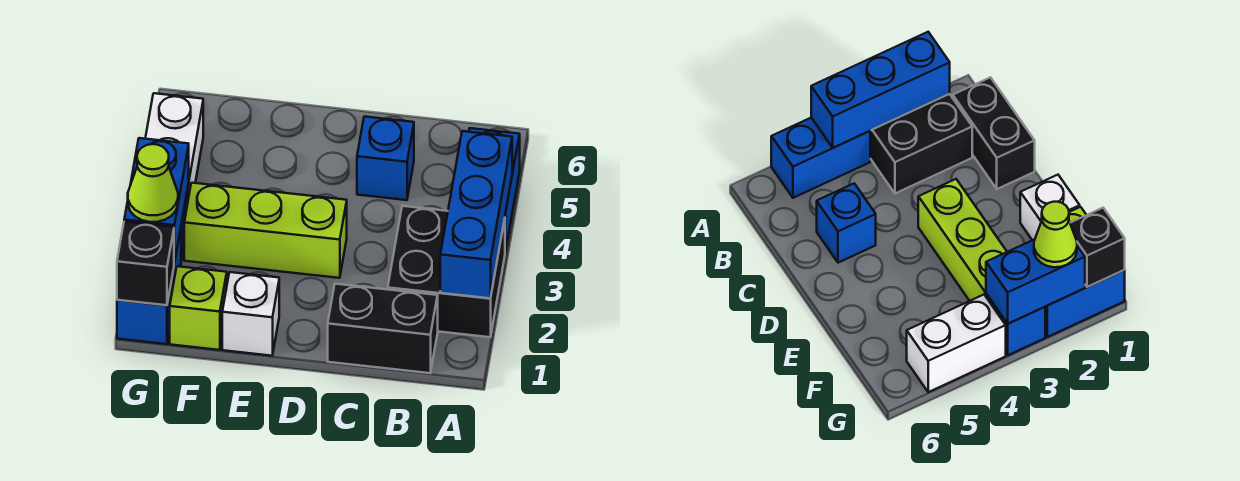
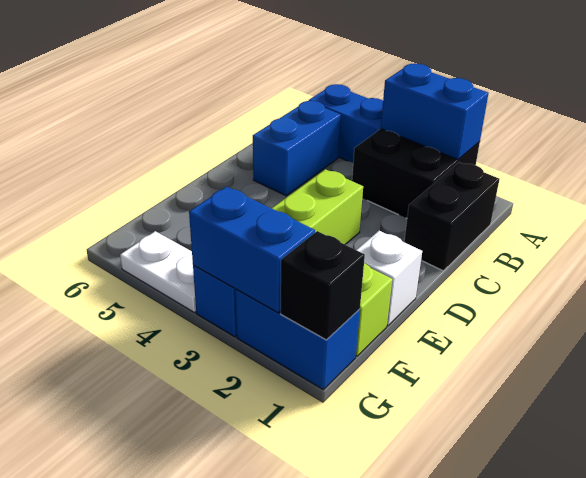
blue 1x3 brick [440,131,512,298] -> blue 1x2 brick [381,63,489,160]
blue 1x1 brick [357,117,414,200] -> blue 1x2 brick [253,101,341,196]
lime 1x1 cone [128,144,178,222] -> none
white 1x2 brick [145,93,203,193] -> white 1x2 plate [120,231,196,313]

